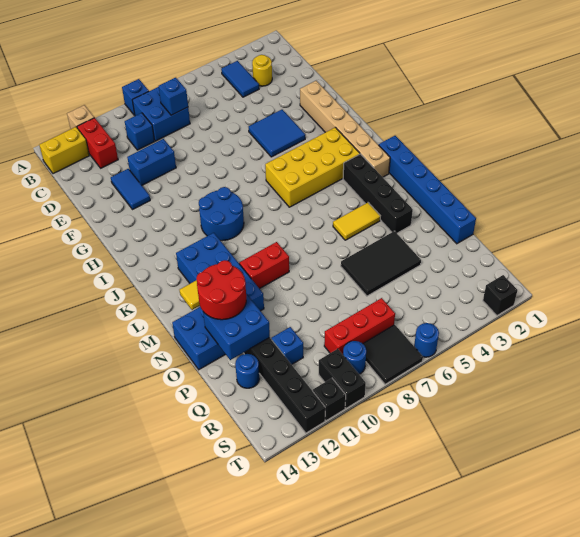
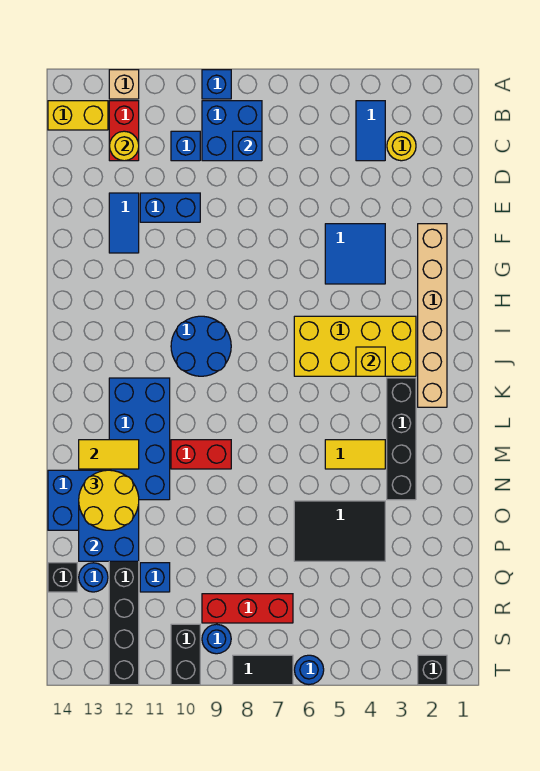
none -> yellow 1x1 round brick [110,131,139,161]
none -> yellow 1x1 brick [356,347,385,376]
blue 1x6 brick [379,136,476,244] -> none
red 2x2 round brick [196,260,246,320] -> yellow 2x2 round brick [79,470,139,530]
black 2x2 tile [363,325,423,384] -> black 1x2 tile [233,655,293,685]
black 1x1 brick [313,378,346,421] -> black 1x1 brick moved to [48,563,77,592]

